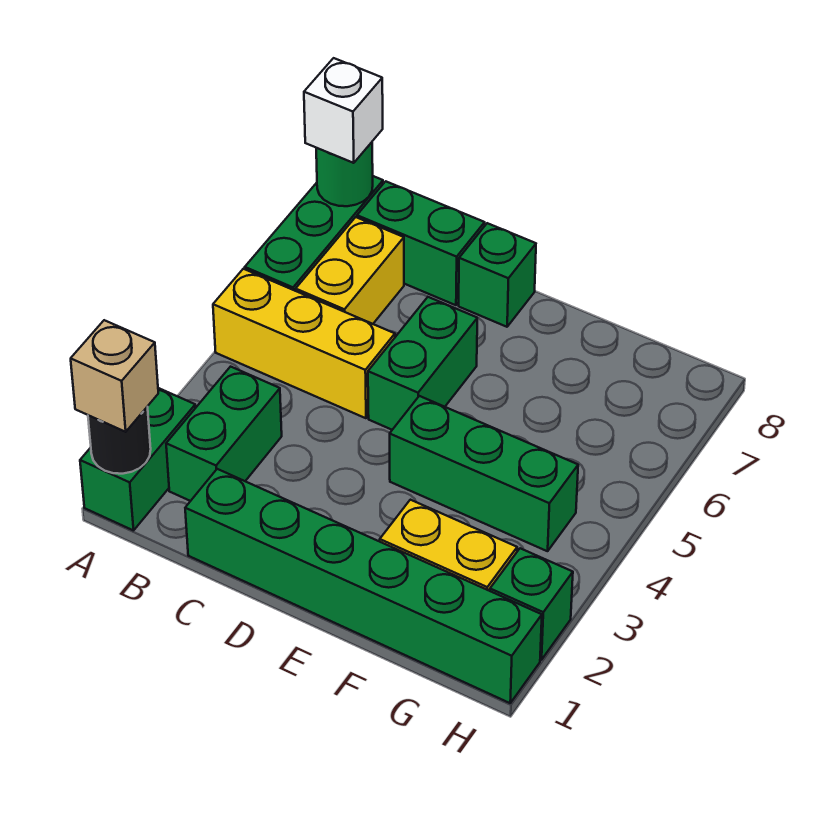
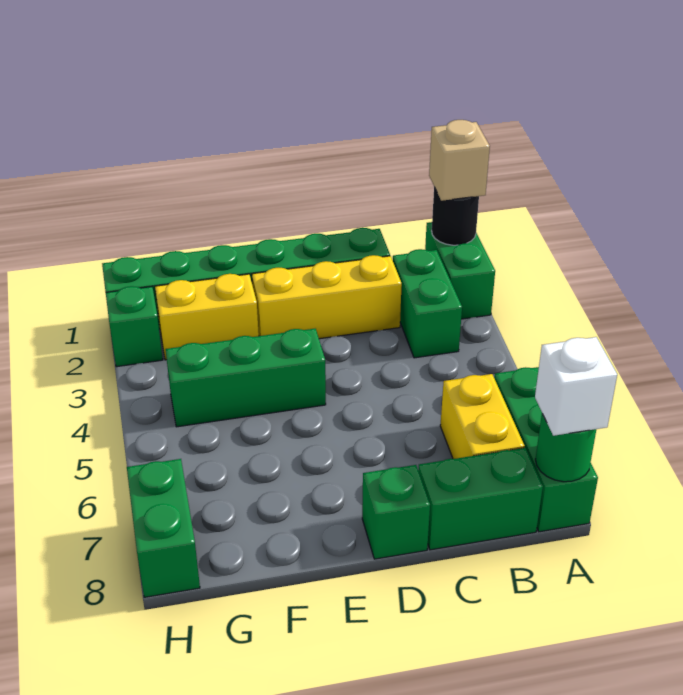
yellow 1x3 brick [213,269,395,418] -> yellow 1x3 brick moved to [252,255,402,339]
green 1x2 brick [368,297,477,430] -> green 1x2 brick moved to [127,459,200,597]

